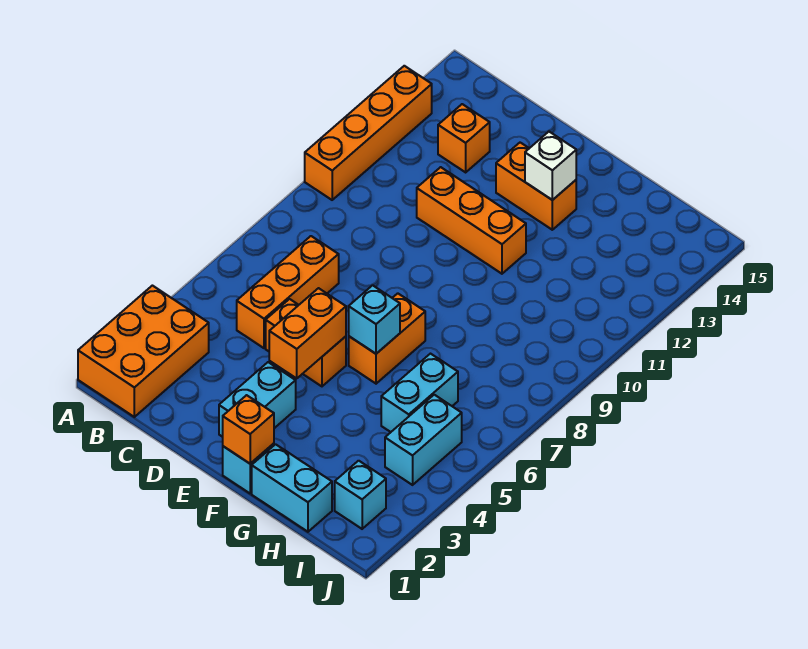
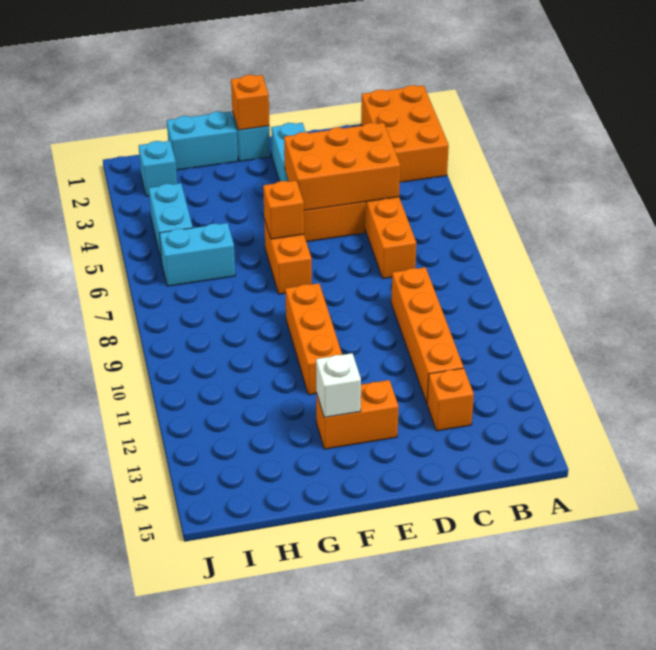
orange 1x4 brick [305,66,432,200] -> orange 1x4 brick moved to [391,267,464,403]
orange 1x3 brick [417,167,526,274] -> orange 1x3 brick turned to [285,283,342,395]
orange 1x2 brick [269,288,346,378] -> orange 2x3 brick [284,123,400,210]
cyan 1x1 brick [349,285,400,354] -> orange 1x1 brick [263,181,304,239]
cyan 1x2 brick [381,354,458,432] -> cyan 1x2 brick turned to [159,223,235,286]

